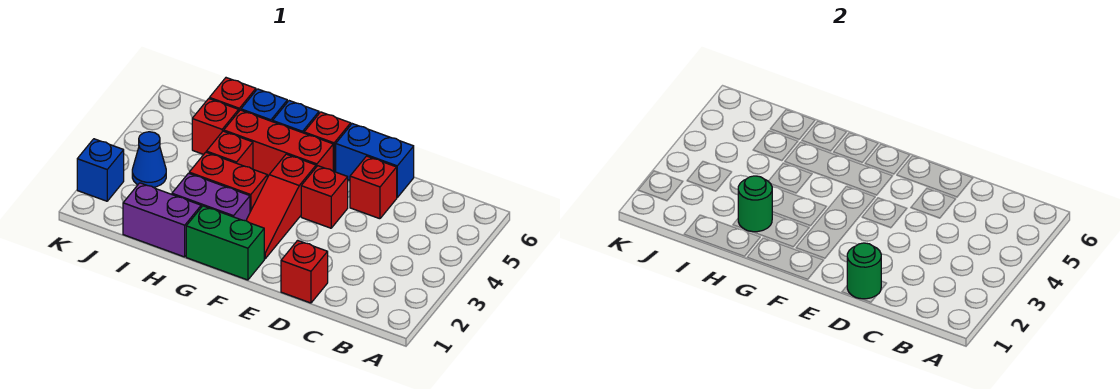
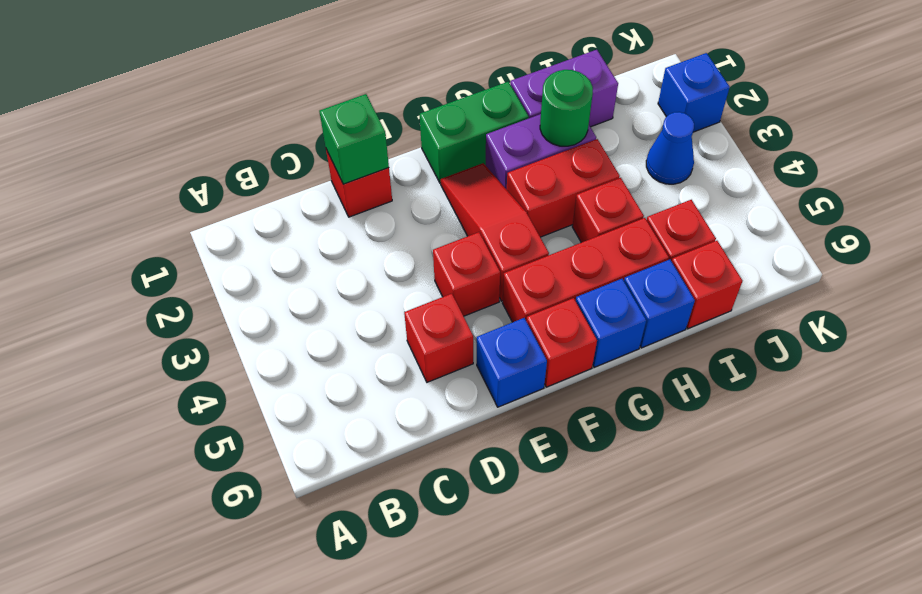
green 1x1 round brick [847,243,881,299] -> green 1x1 brick [319,94,389,184]
blue 1x2 brick [336,124,414,197] -> blue 1x1 brick [477,318,547,407]

